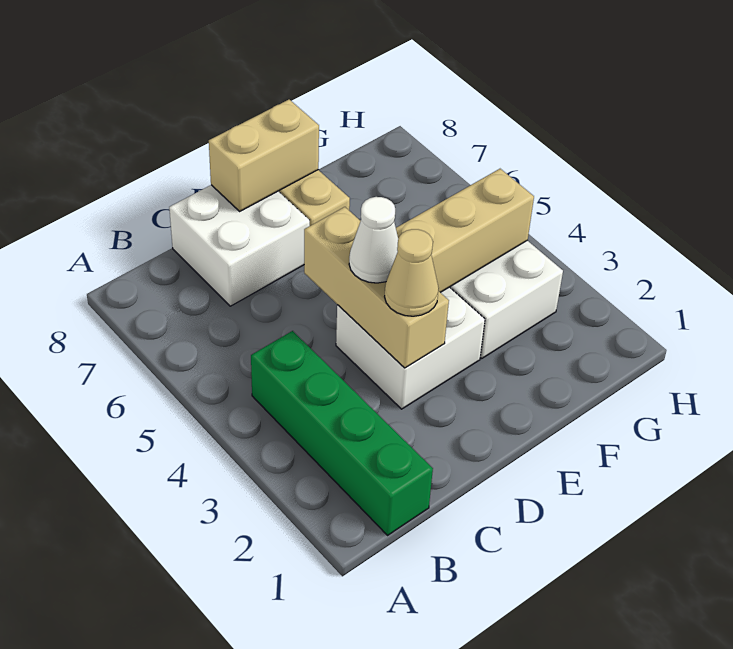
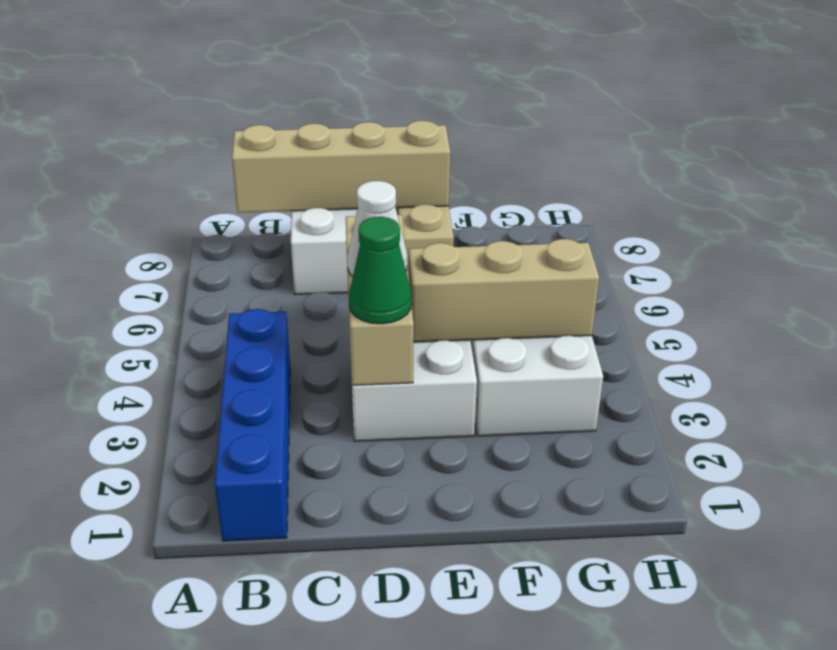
green 1x4 brick [251,331,433,535] -> blue 1x4 brick [215,309,290,541]
tan 1x1 cone [385,229,439,316] -> green 1x1 cone [349,217,412,324]
tan 1x2 brick [209,100,319,211] -> tan 1x4 brick [232,121,450,213]

